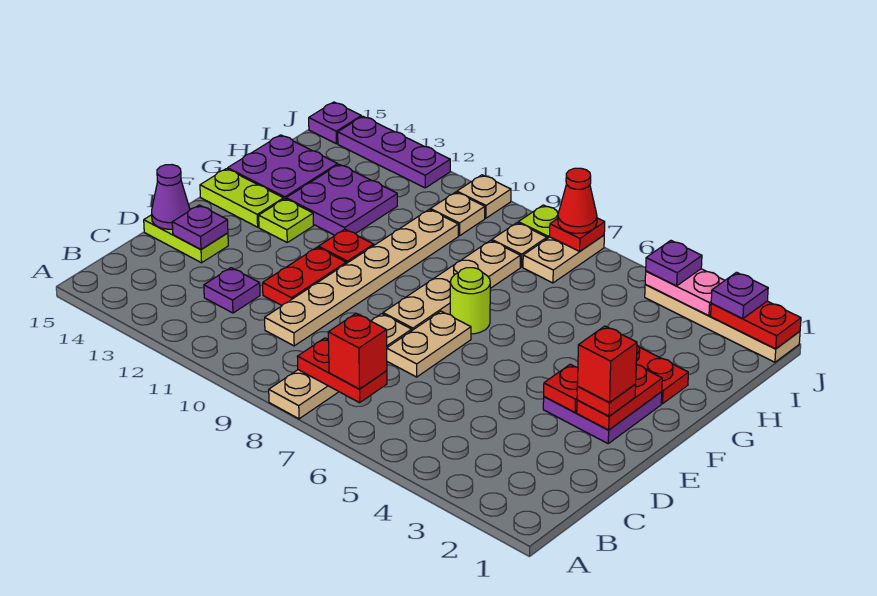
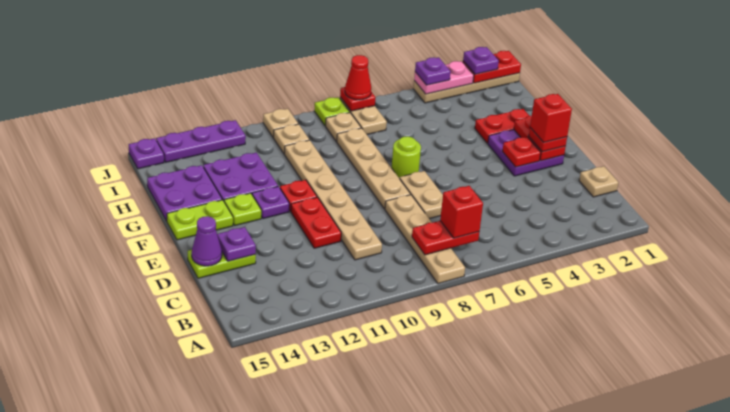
none -> tan 1x1 plate [579,166,619,197]
purple 1x1 plate [204,268,260,313] -> purple 1x1 plate moved to [252,186,289,219]

